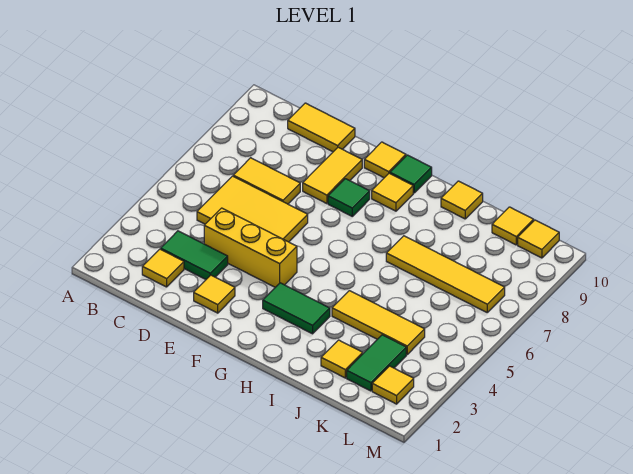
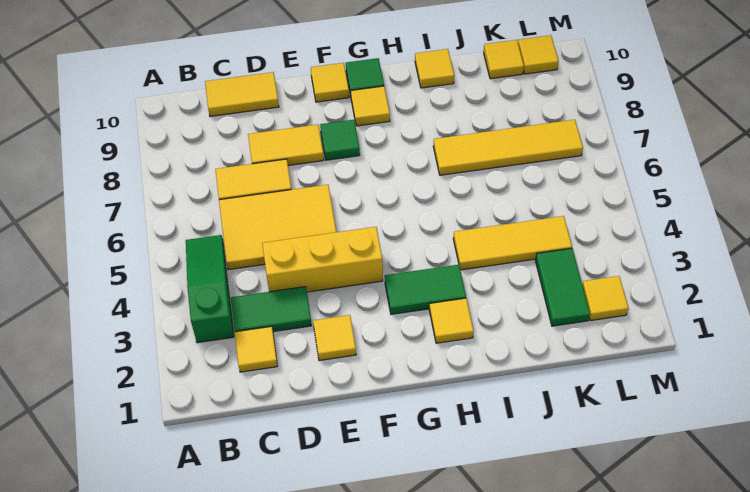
none -> green 1x3 slope [186,235,234,343]
yellow 1x2 tile [303,147,362,204] -> yellow 1x2 tile turned to [248,125,324,165]
yellow 1x1 tile [321,340,363,378] -> yellow 1x1 tile moved to [429,298,474,343]

